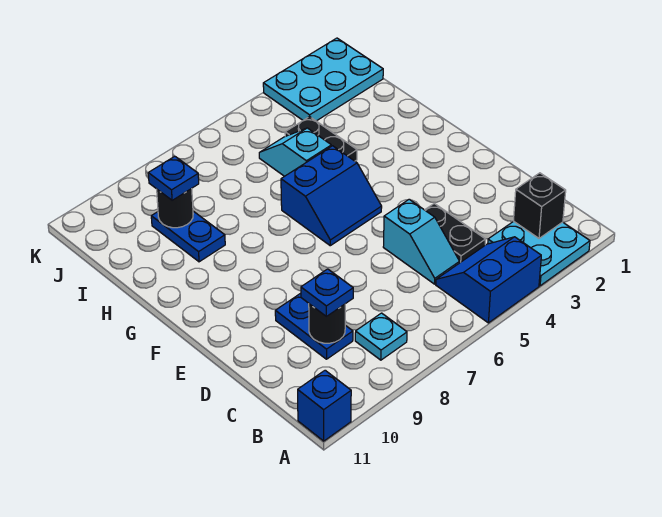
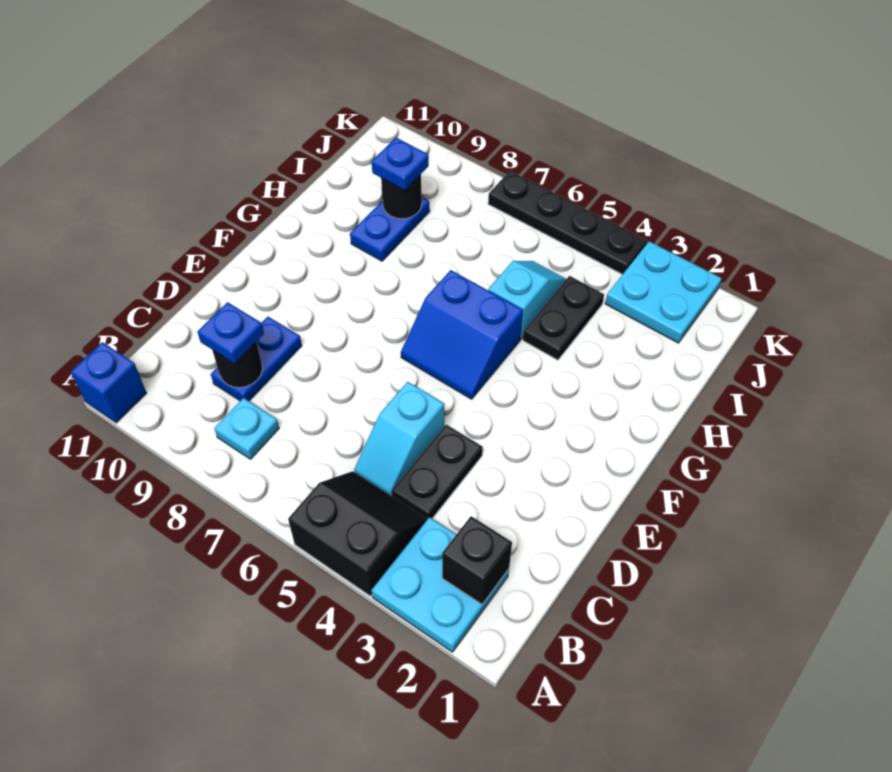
blue 2x2 slope [436,237,541,323] -> black 2x2 slope [288,471,427,596]
cyan 2x3 plate [263,38,383,121] -> cyan 2x2 plate [605,241,722,343]
none -> black 1x4 plate [488,171,647,275]

